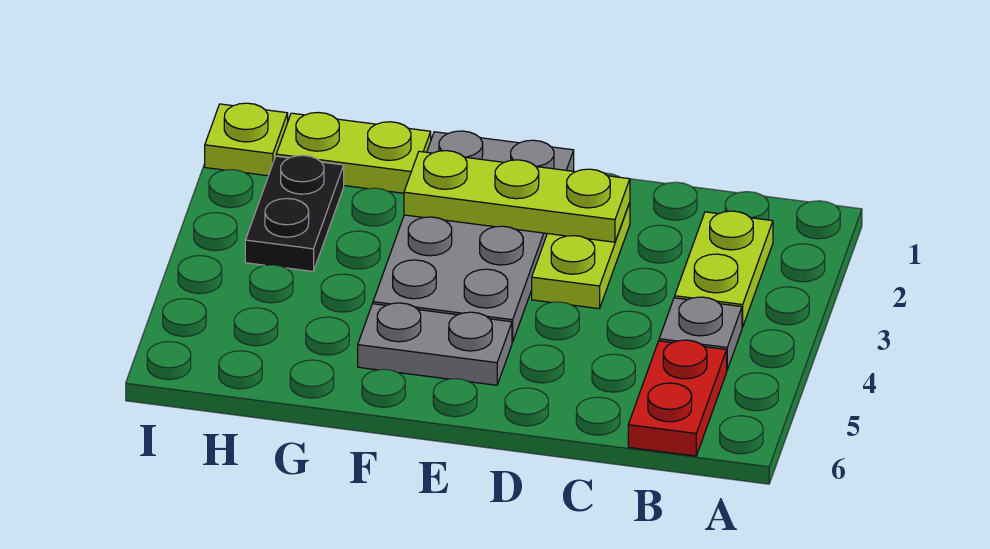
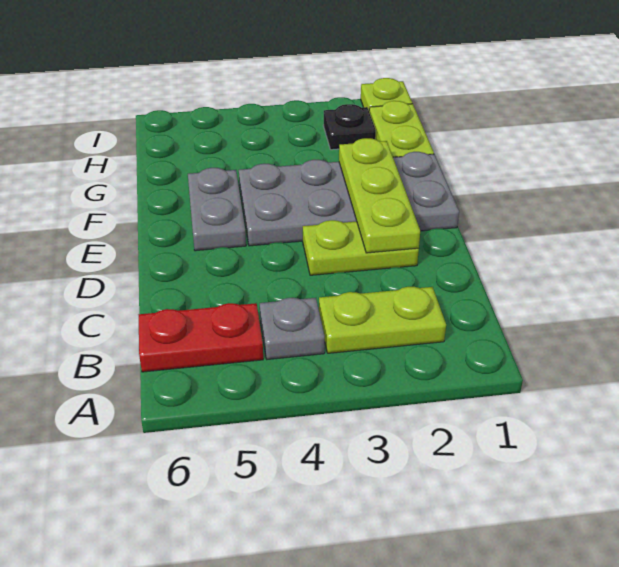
black 1x2 plate [245,156,344,271] -> black 1x1 plate [323,104,376,150]

